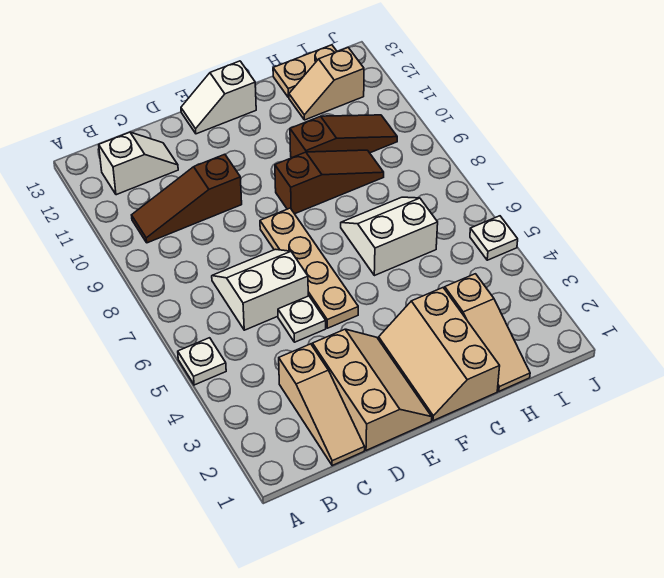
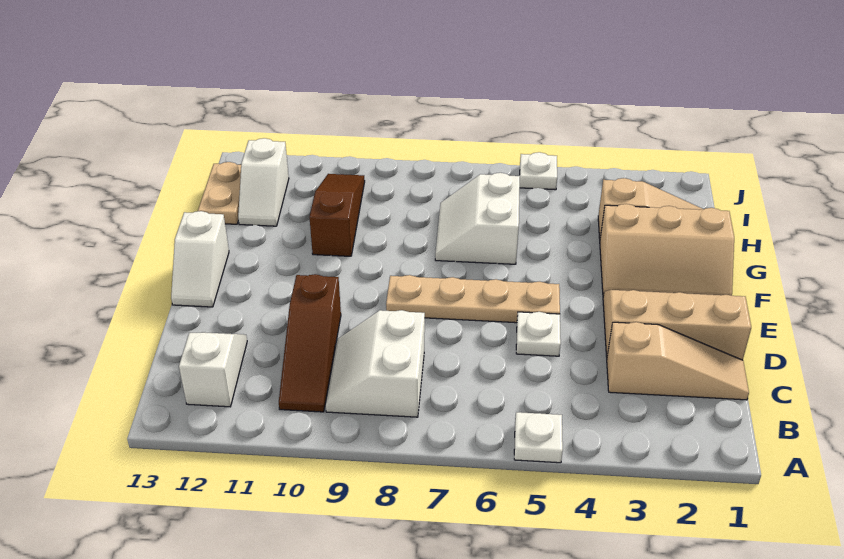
white 2x2 slope [212,249,308,330] -> white 2x2 slope moved to [326,310,425,417]
brown 1x3 slope [275,150,384,214] -> none
tan 1x2 slope [289,48,364,120] -> white 1x2 slope [238,138,289,226]

